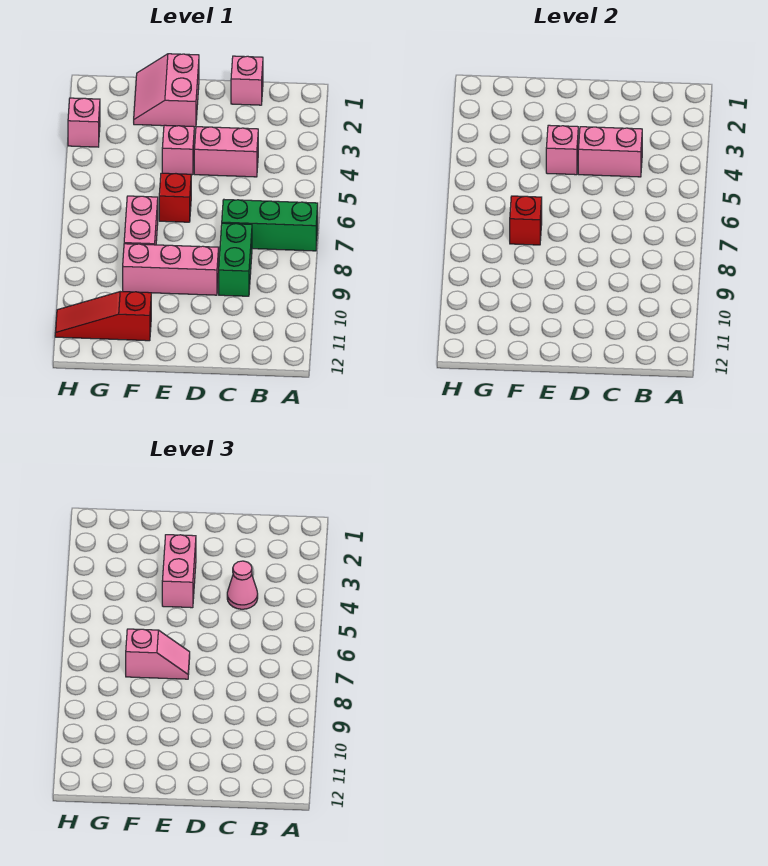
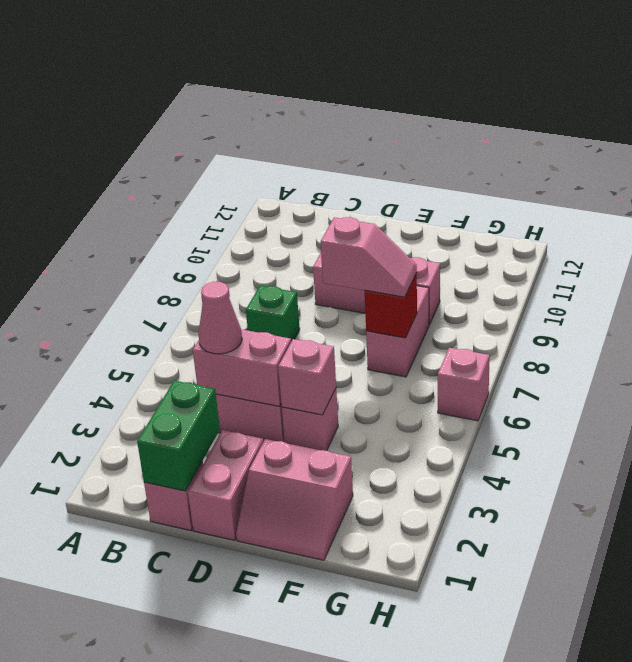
green 1x3 brick [222,200,318,251] -> green 1x1 brick [246,286,300,341]
green 1x2 brick [219,223,252,296] -> green 1x2 brick moved to [137,381,220,491]
pink 2x2 slope [134,54,199,127] -> pink 2x2 slope turned to [236,439,353,560]
pink 1x2 brick [162,535,196,608] -> pink 1x2 brick moved to [188,430,263,540]
red 1x1 brick [159,173,191,222] -> none
pink 1x2 slope [126,629,190,679] -> pink 1x2 slope turned to [321,217,417,297]
red 1x3 slope [55,292,151,341] -> none
pink 1x1 brick [68,98,100,147] -> pink 1x1 brick moved to [438,348,490,421]

